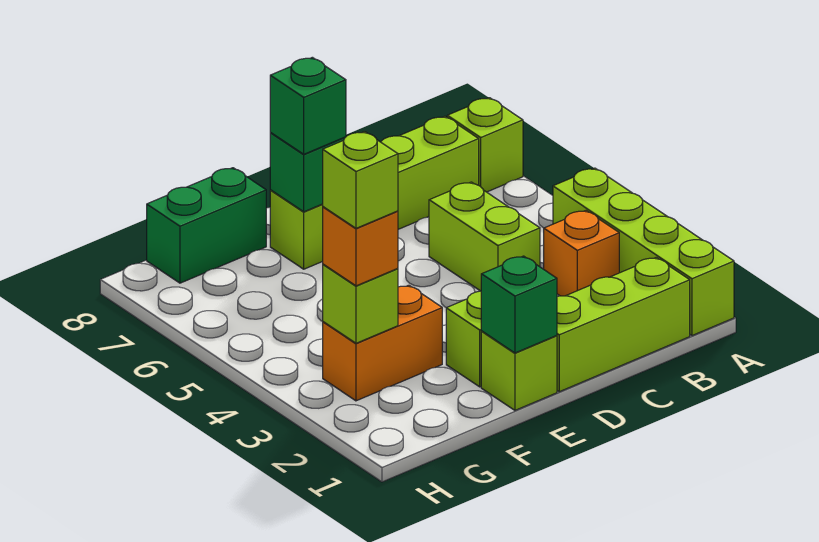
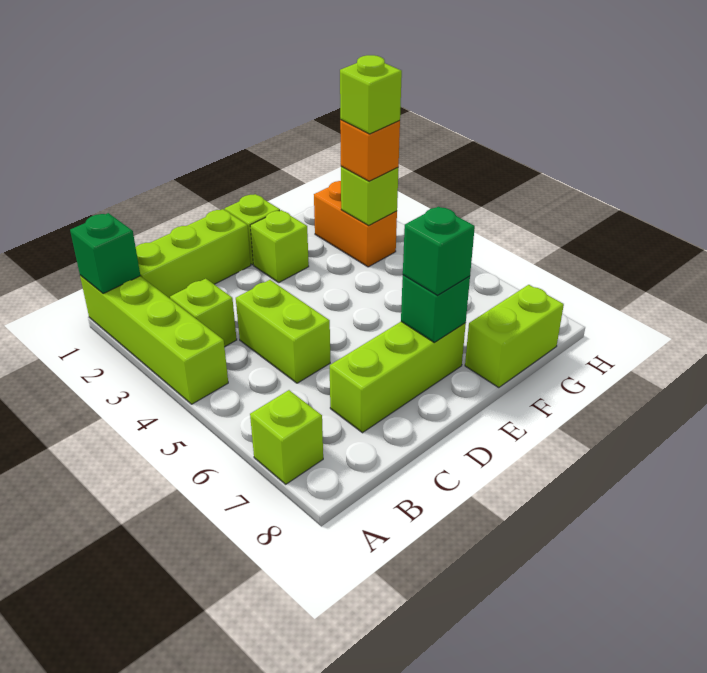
orange 1x1 brick [544,211,619,296] -> lime 1x1 brick [170,279,237,347]
lime 1x4 brick [270,116,479,269] -> lime 1x3 brick [330,322,466,433]
green 1x1 brick [481,256,557,353] -> green 1x1 brick moved to [70,213,140,294]
orange 1x2 brick [323,285,442,401] -> orange 1x2 brick turned to [314,181,397,267]
green 1x2 brick [147,168,266,283] -> lime 1x2 brick [465,285,564,388]

